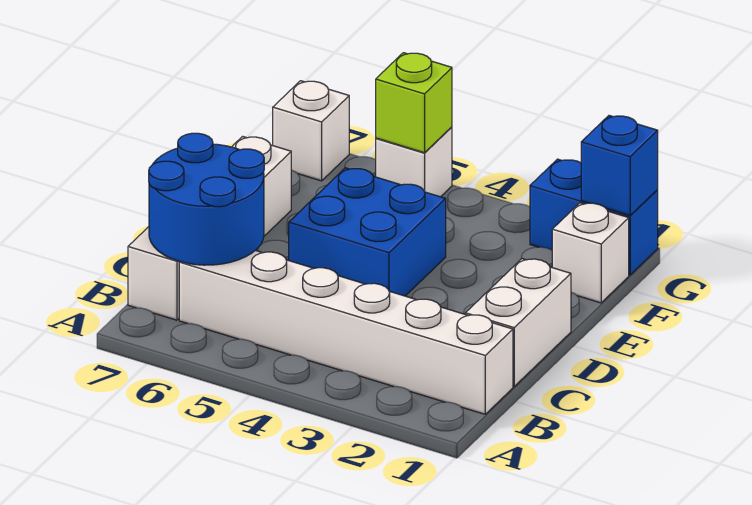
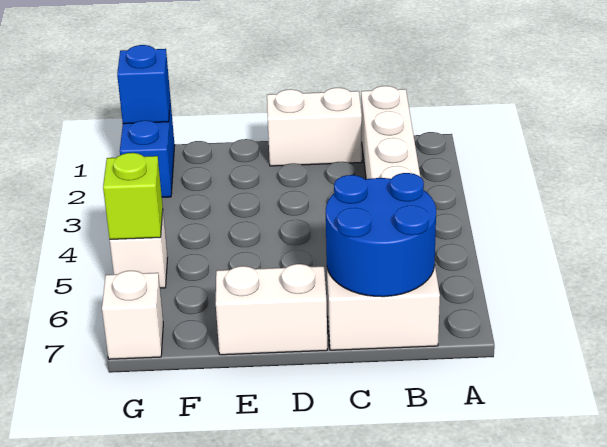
blue 2x2 brick [289,168,446,296] -> none
white 1x1 brick [552,203,629,303] -> none

